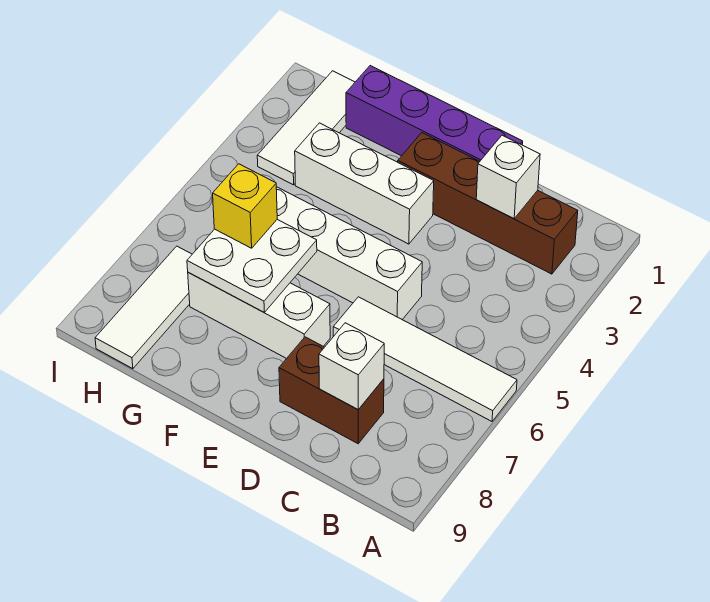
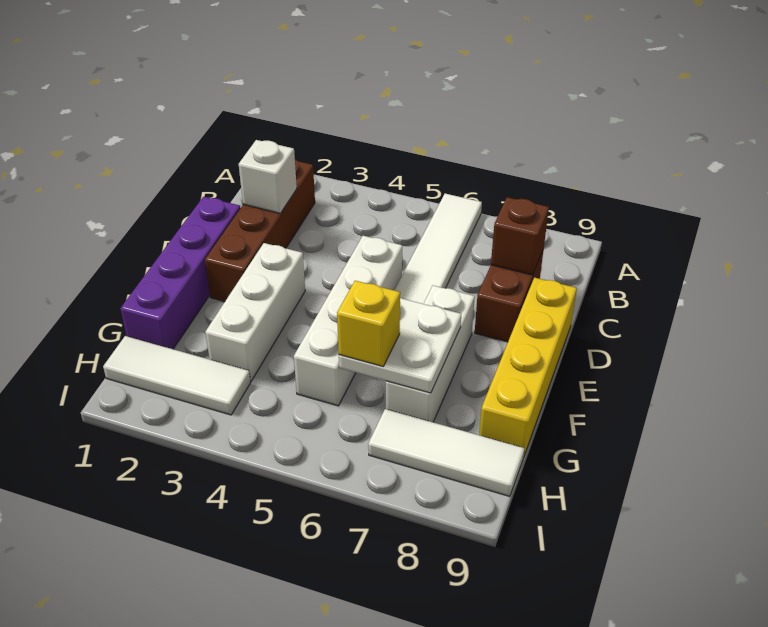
white 1x1 brick [319,323,384,410] -> brown 1x1 brick [491,197,549,275]
none -> yellow 1x4 brick [479,277,577,458]

